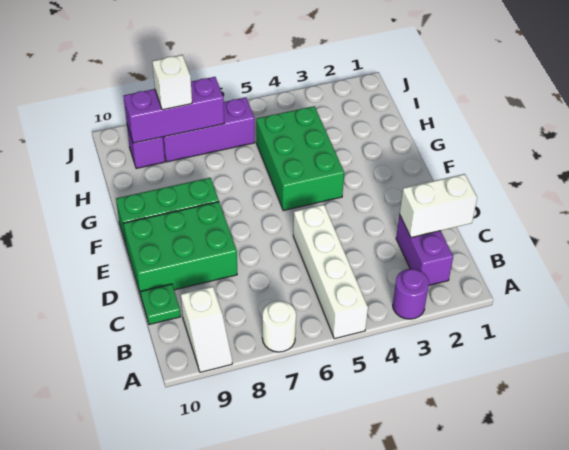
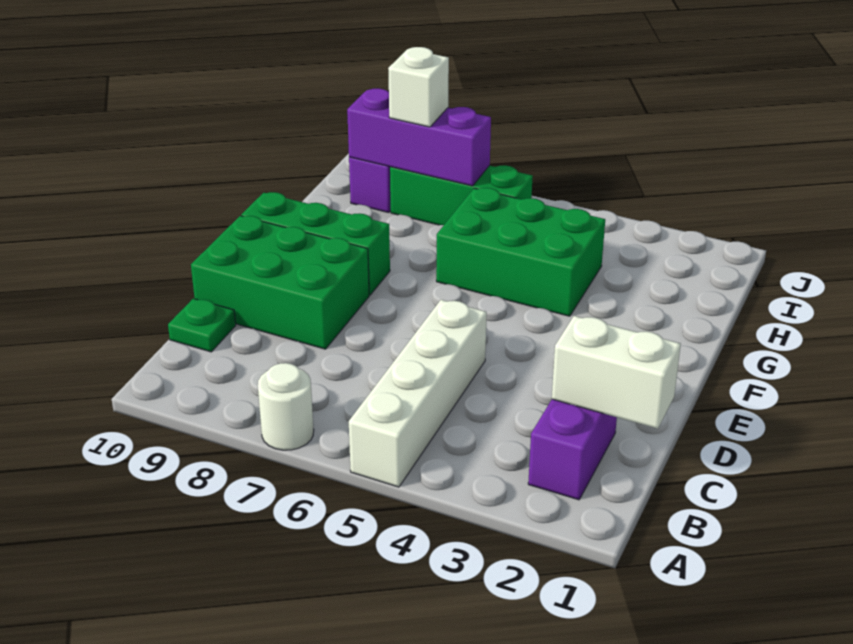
purple 1x1 round brick [393,269,429,319] -> none
white 1x2 slope [181,286,232,372] -> none
green 2x3 brick [256,106,344,211] -> green 2x3 brick turned to [436,188,605,316]
purple 1x3 brick [163,97,255,162] -> green 1x3 brick [390,166,533,225]

